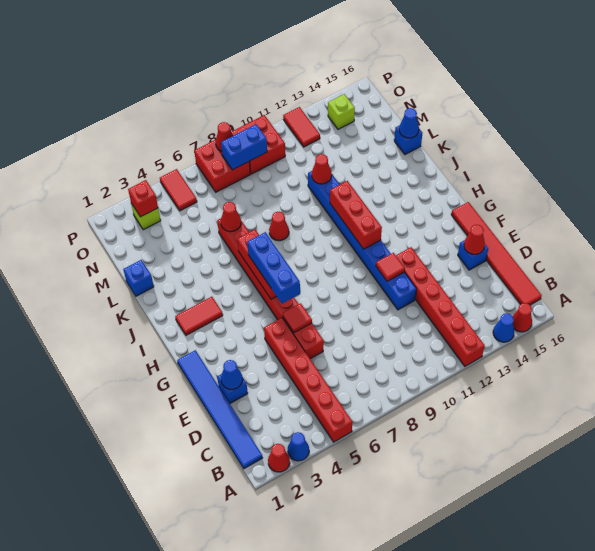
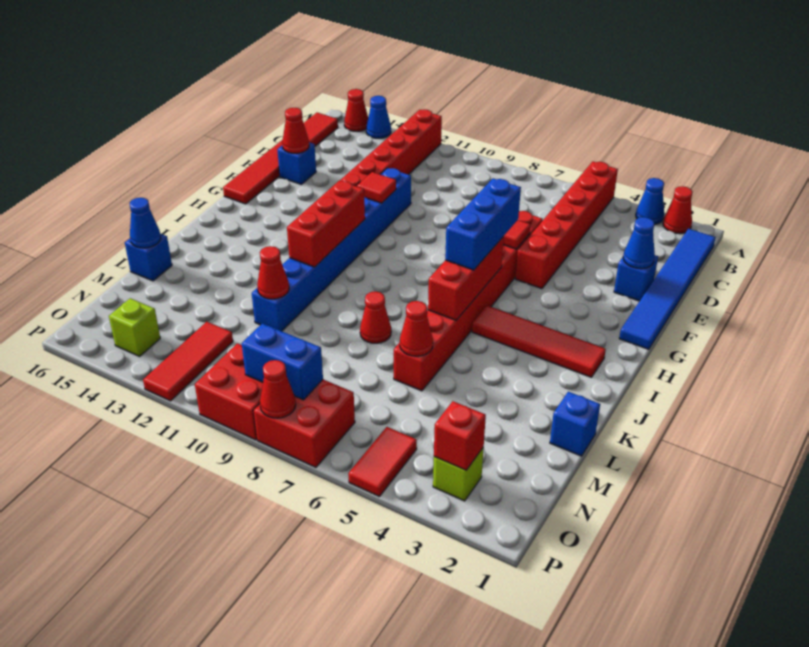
red 1x2 tile [175,297,223,335] -> red 1x4 tile [472,306,606,377]
red 1x2 tile [283,107,320,147] -> red 1x3 tile [143,322,233,401]

